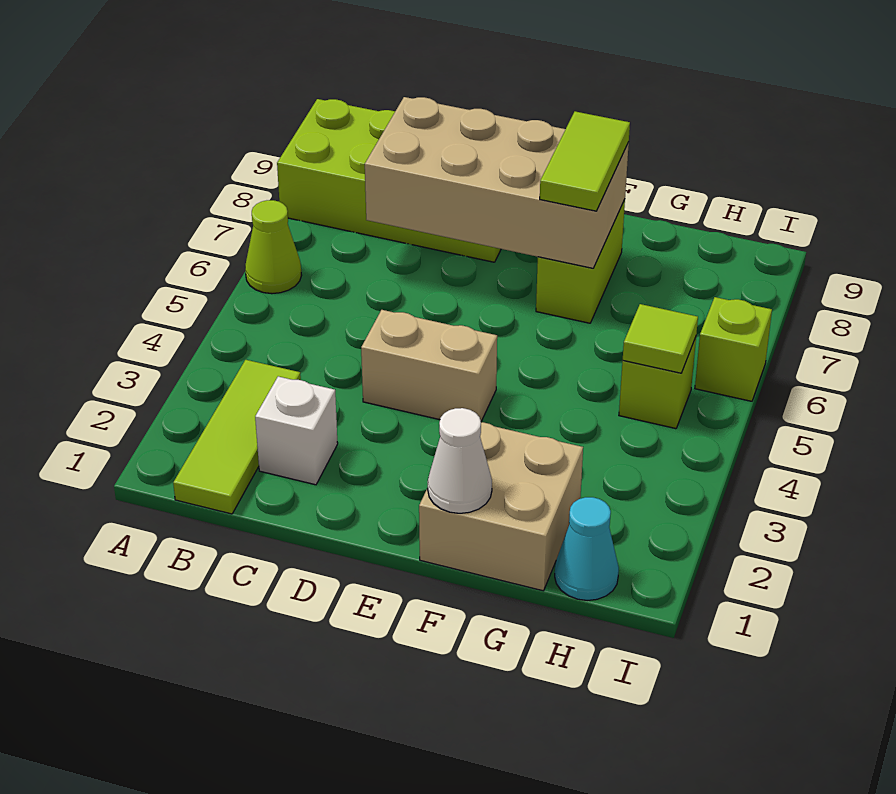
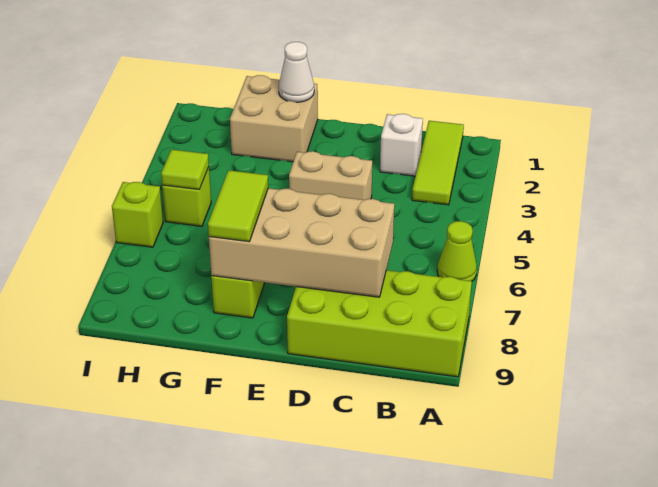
cyan 1x1 cone [555,497,619,600] -> none

